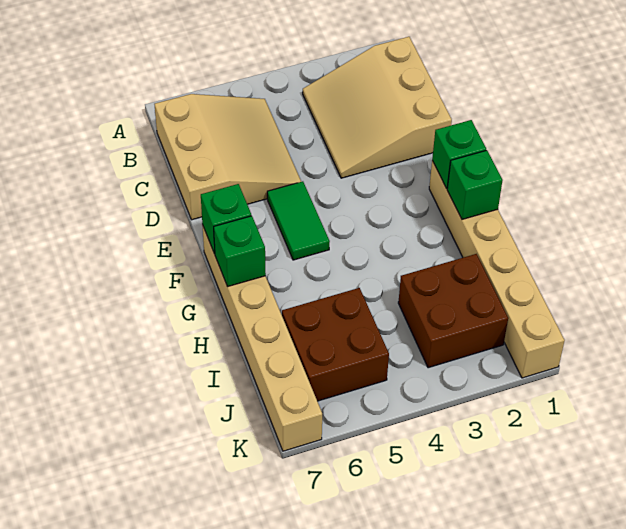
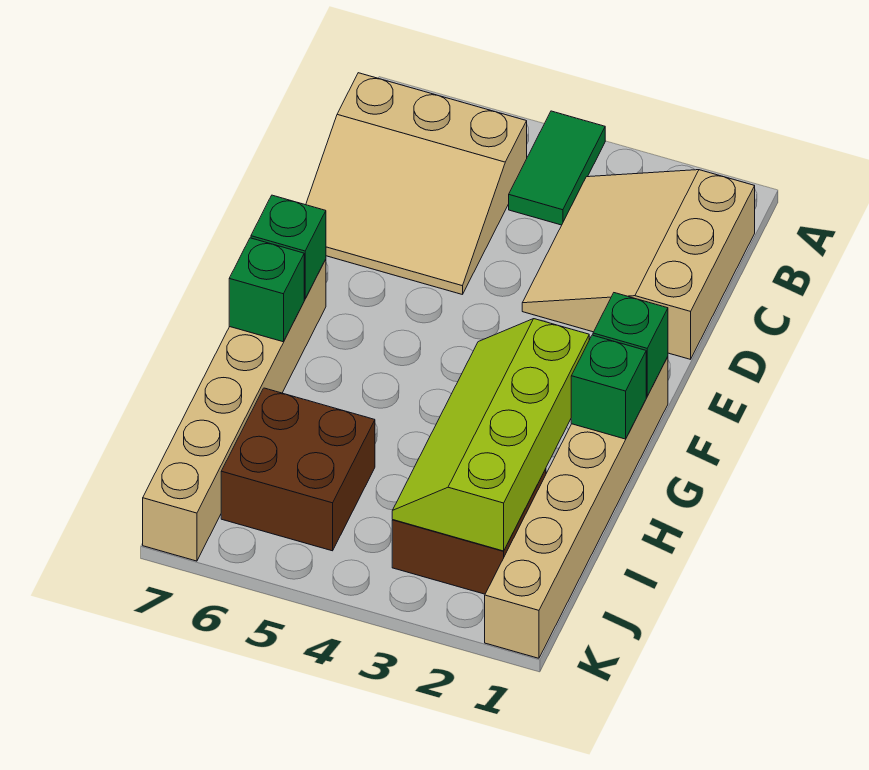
tan 3x3 slope [155,94,301,220] -> tan 3x3 slope turned to [306,73,527,295]
green 1x2 tile [267,181,330,260] -> green 1x2 tile moved to [509,111,605,225]
none -> lime 2x4 slope [392,319,589,551]

